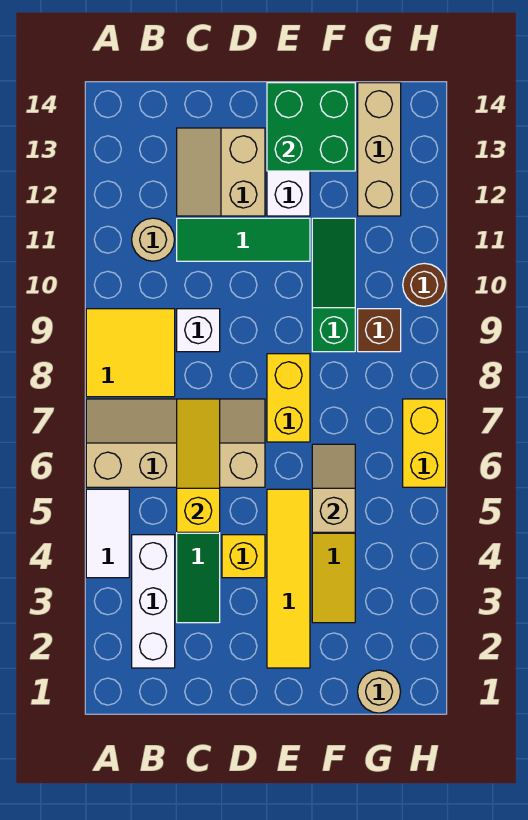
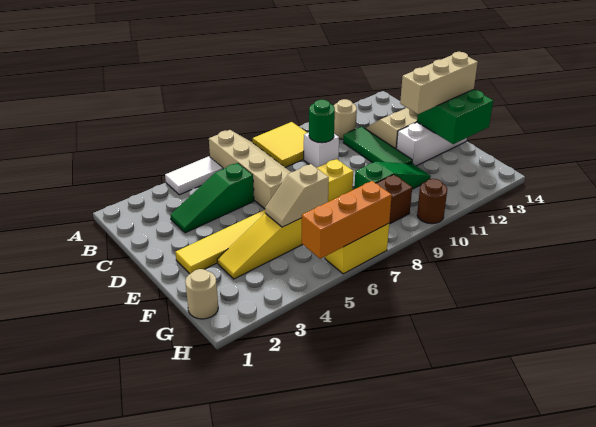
white 1x3 brick [132,535,175,668] -> none
yellow 1x3 slope [177,399,220,532] -> none
none -> green 1x1 round brick [309,100,335,143]
yellow 1x1 brick [222,535,265,578] -> none
tan 1x2 slope [312,444,355,532] -> tan 1x2 slope turned to [265,164,329,227]
tan 1x3 brick [358,83,401,216] -> tan 1x3 brick moved to [400,52,478,114]
none -> orange 1x3 brick [302,181,392,259]

